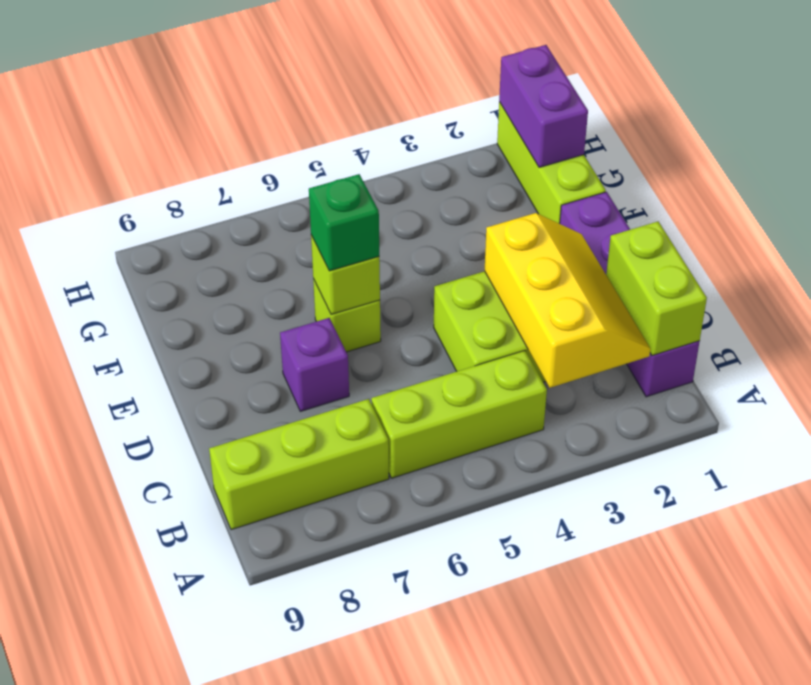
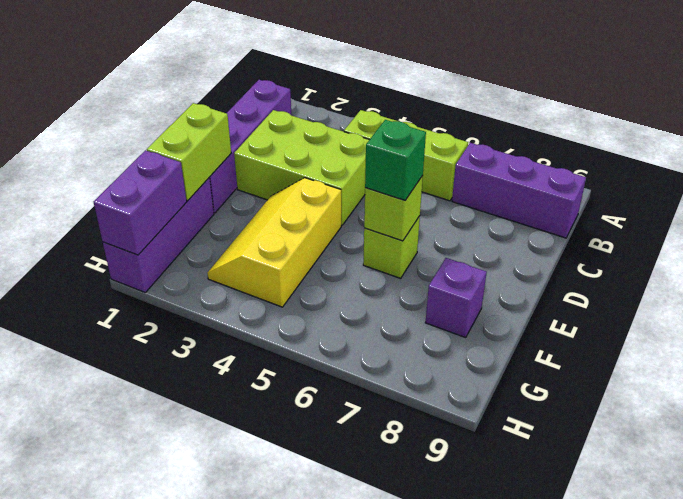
lime 1x2 brick [606,222,707,356] -> lime 1x2 brick moved to [147,103,231,201]
yellow 2x3 slope [485,213,650,388] -> yellow 2x3 slope moved to [207,178,341,307]
lime 1x3 brick [209,399,389,530] -> purple 1x3 brick [452,143,586,238]
purple 1x1 brick [280,318,349,411] -> purple 1x1 brick moved to [426,258,487,337]
lime 1x3 brick [497,102,606,224] -> purple 1x3 brick [103,178,214,292]

